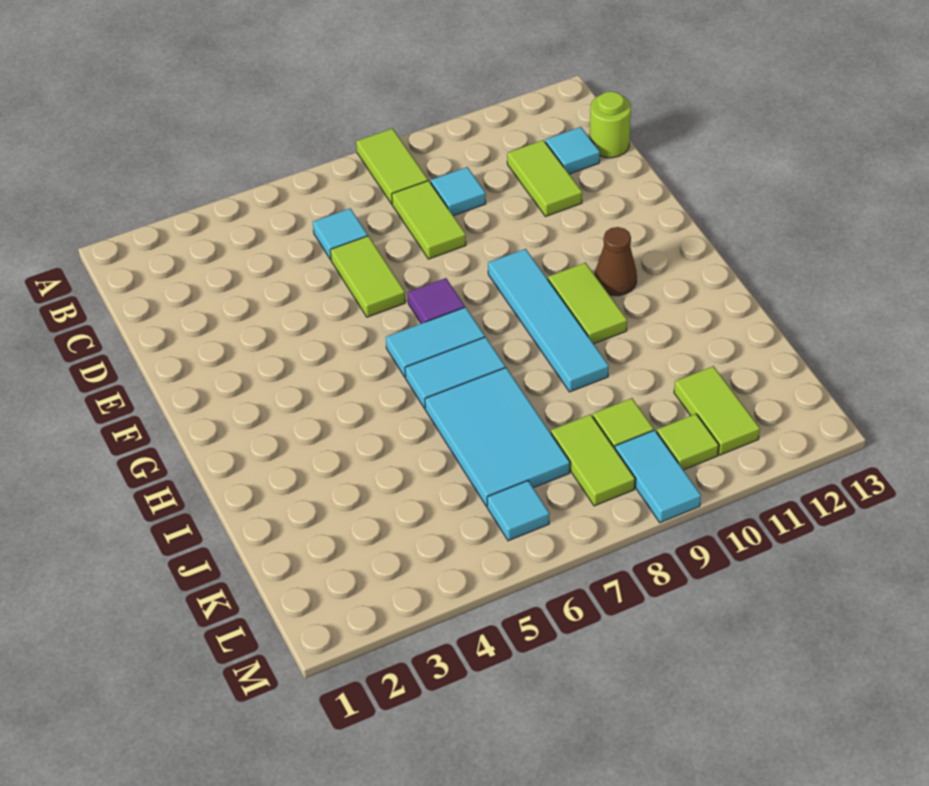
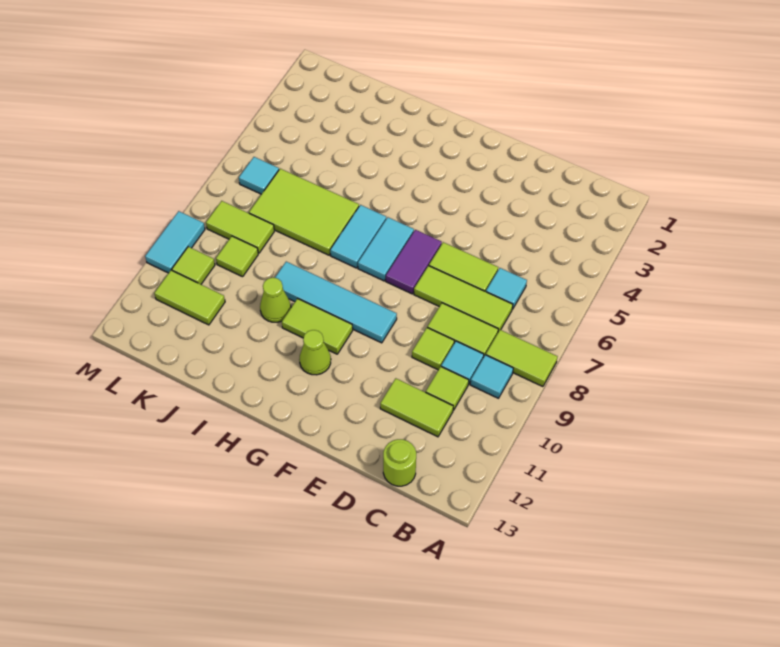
none -> lime 1x3 tile [414,266,513,332]
none -> lime 1x1 tile [426,367,469,410]
cyan 1x1 tile [545,127,600,174] -> cyan 1x1 tile moved to [470,355,513,398]
none -> lime 1x1 tile [412,328,454,370]
purple 1x1 tile [408,278,465,323] -> purple 1x2 tile [386,230,442,294]
brown 1x1 cone [595,227,637,296] -> lime 1x1 cone [299,330,331,375]
cyan 2x3 tile [425,368,570,506] -> lime 2x3 tile [249,169,359,255]
none -> lime 1x1 cone [260,278,291,322]
cyan 1x2 tile [615,430,701,523] -> cyan 1x2 tile turned to [145,211,205,273]

